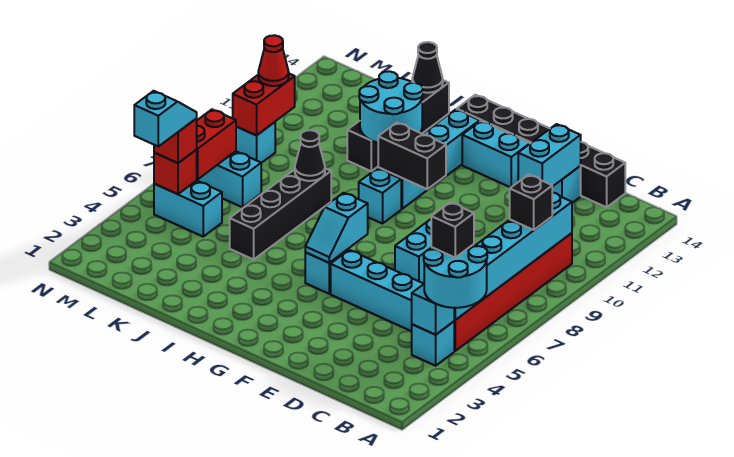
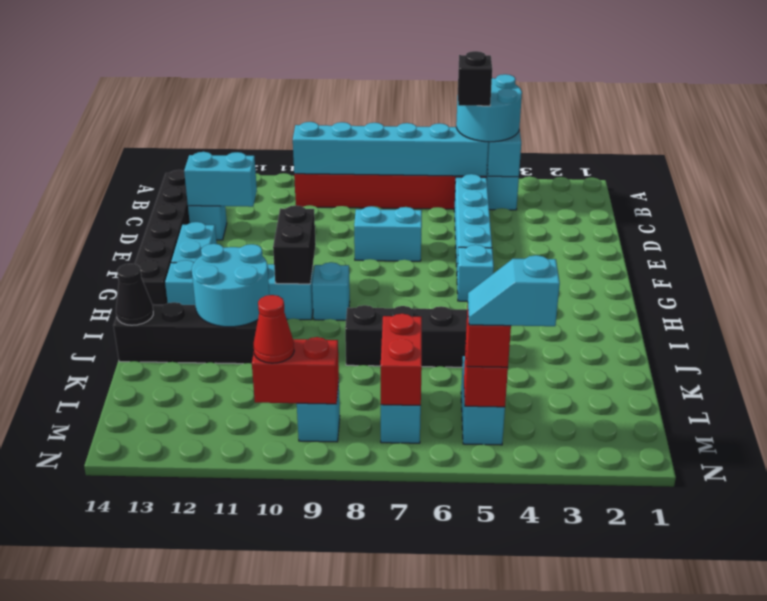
black 1x1 brick [510,175,552,230] -> none
cyan 1x2 slope [305,193,368,263] -> none
black 1x1 cone [295,130,325,181] -> none
red 1x2 brick [196,109,236,179] -> red 1x2 brick turned to [381,314,422,405]

